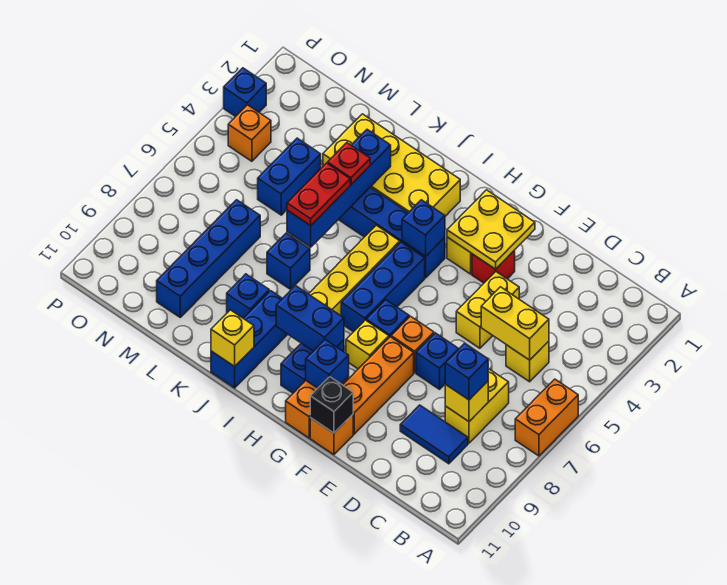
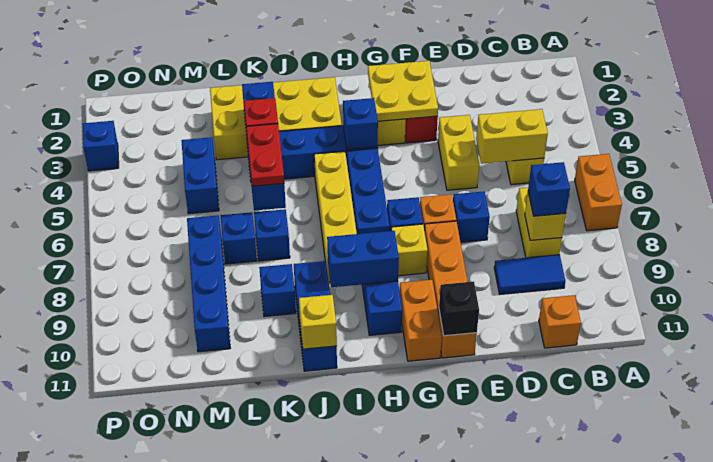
blue 1x1 brick [306,340,349,388] -> blue 1x1 brick moved to [221,212,257,264]
orange 1x1 brick [228,105,271,161] -> orange 1x1 brick moved to [539,295,581,348]

